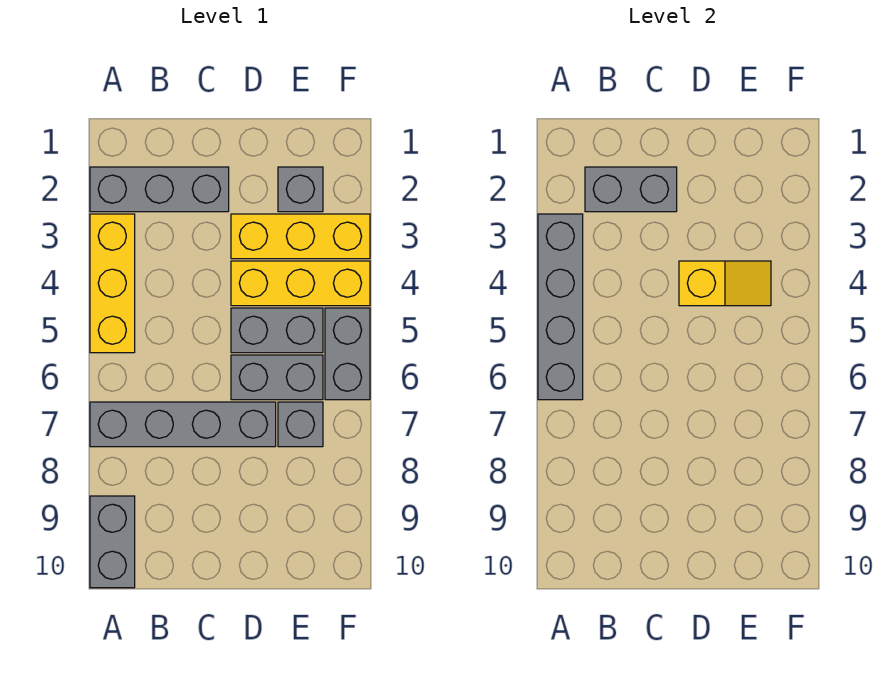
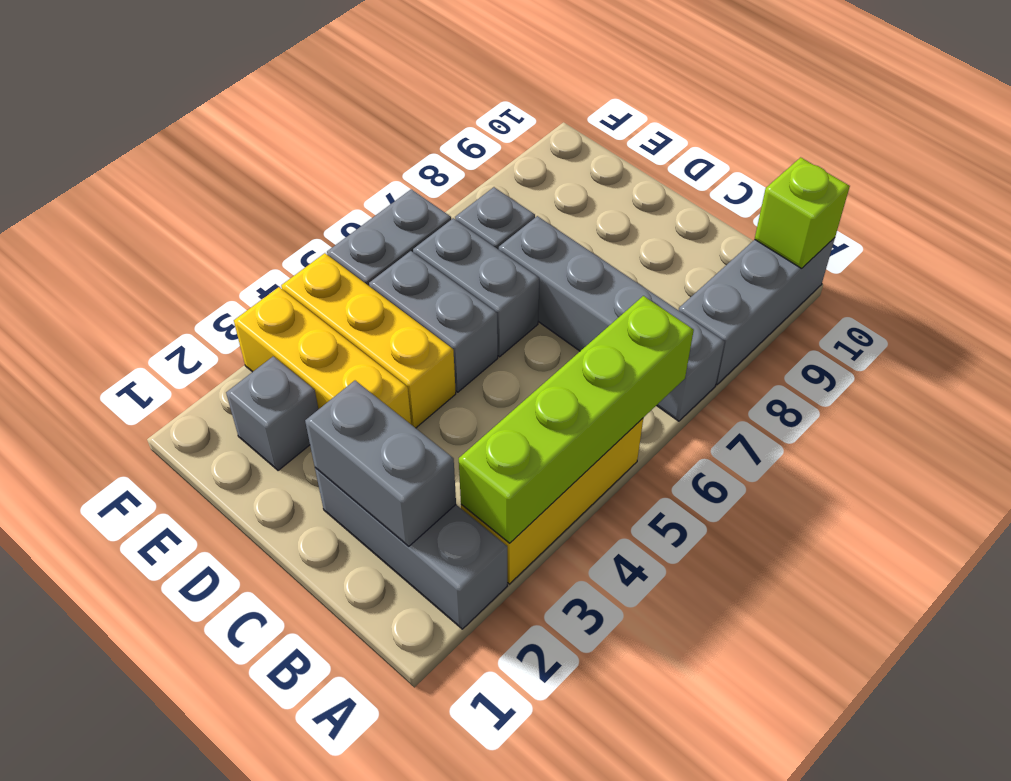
grey 1x4 brick [538,214,583,400] -> lime 1x4 brick [459,296,694,543]
grey 1x2 brick [90,496,135,588] -> grey 1x3 brick [679,238,835,384]
none -> lime 1x1 brick [755,157,850,268]
yellow 1x2 slope [679,261,771,306] -> none

